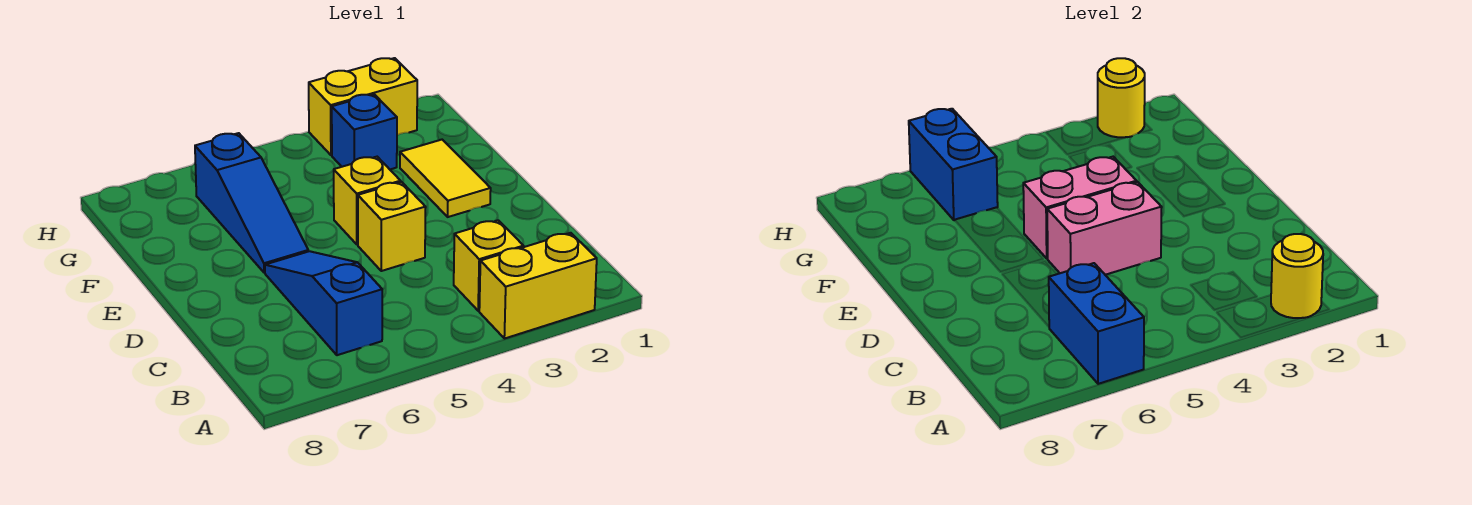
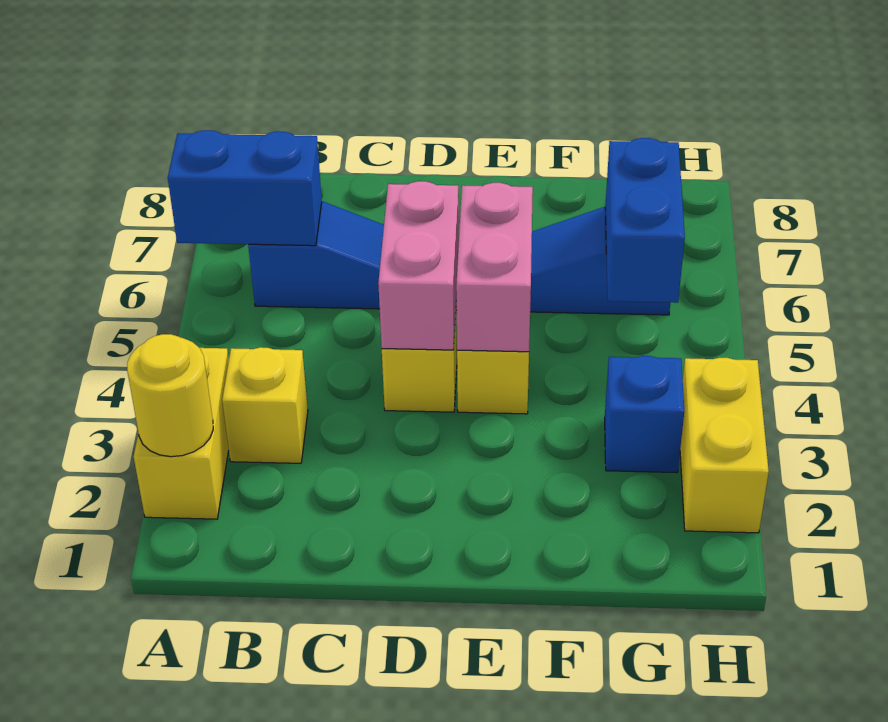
yellow 1x2 tile [400,140,491,217] -> none
blue 1x2 brick [909,109,998,220] -> blue 1x2 brick turned to [605,138,685,303]
yellow 1x1 round brick [1098,58,1145,137] -> none

